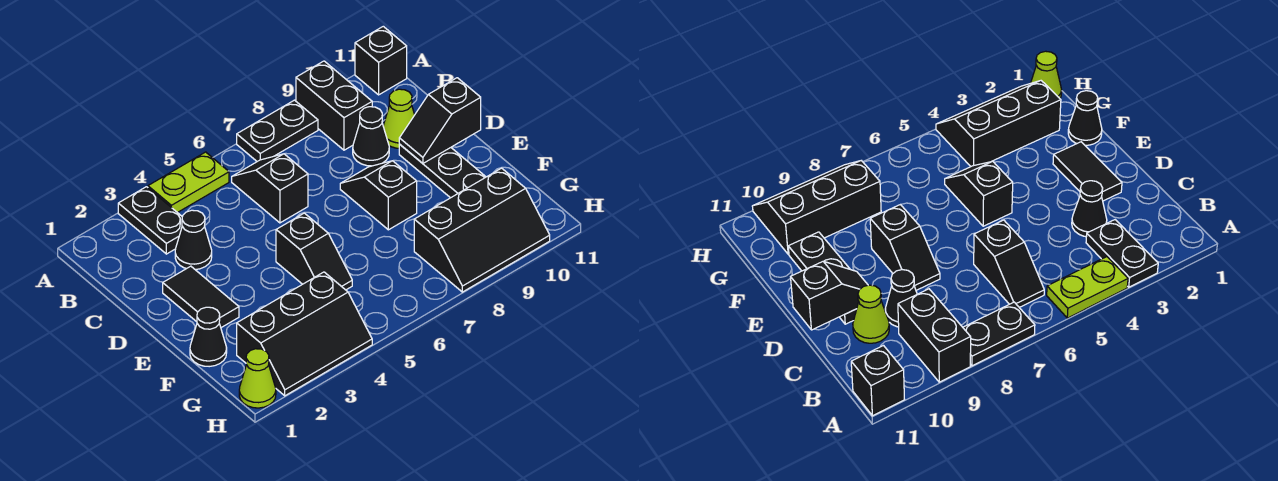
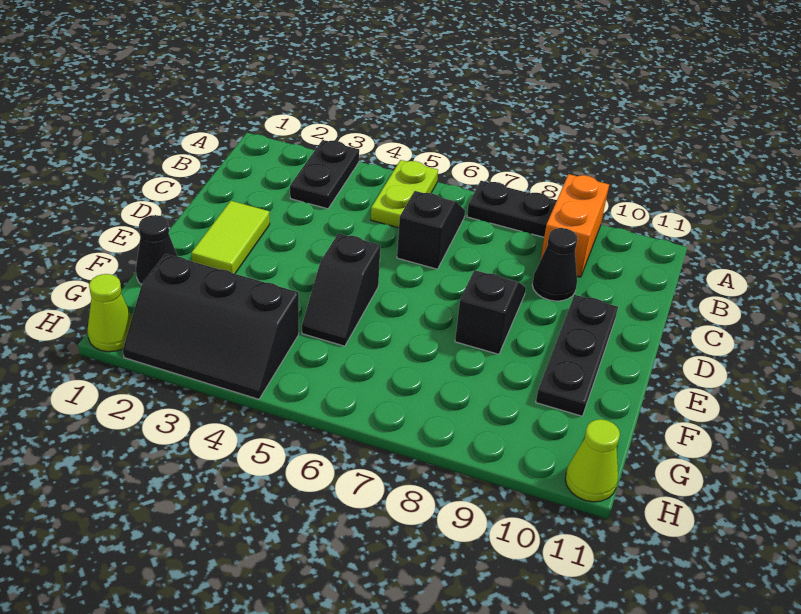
lime 1x2 plate [148,152,229,213] -> lime 1x2 plate turned to [371,160,438,228]
black 1x2 brick [296,61,372,150] -> orange 1x2 brick [540,174,609,277]
black 1x1 brick [355,26,407,95] -> none
black 1x1 cone [175,210,212,270] -> none
lime 1x1 cone [383,89,415,148] -> lime 1x1 cone moved to [565,419,620,502]
black 1x2 tile [163,266,239,328] -> lime 1x2 tile [191,201,270,274]
black 1x2 slope [399,78,481,163] -> none
black 2x3 slope [414,168,550,292] -> none

